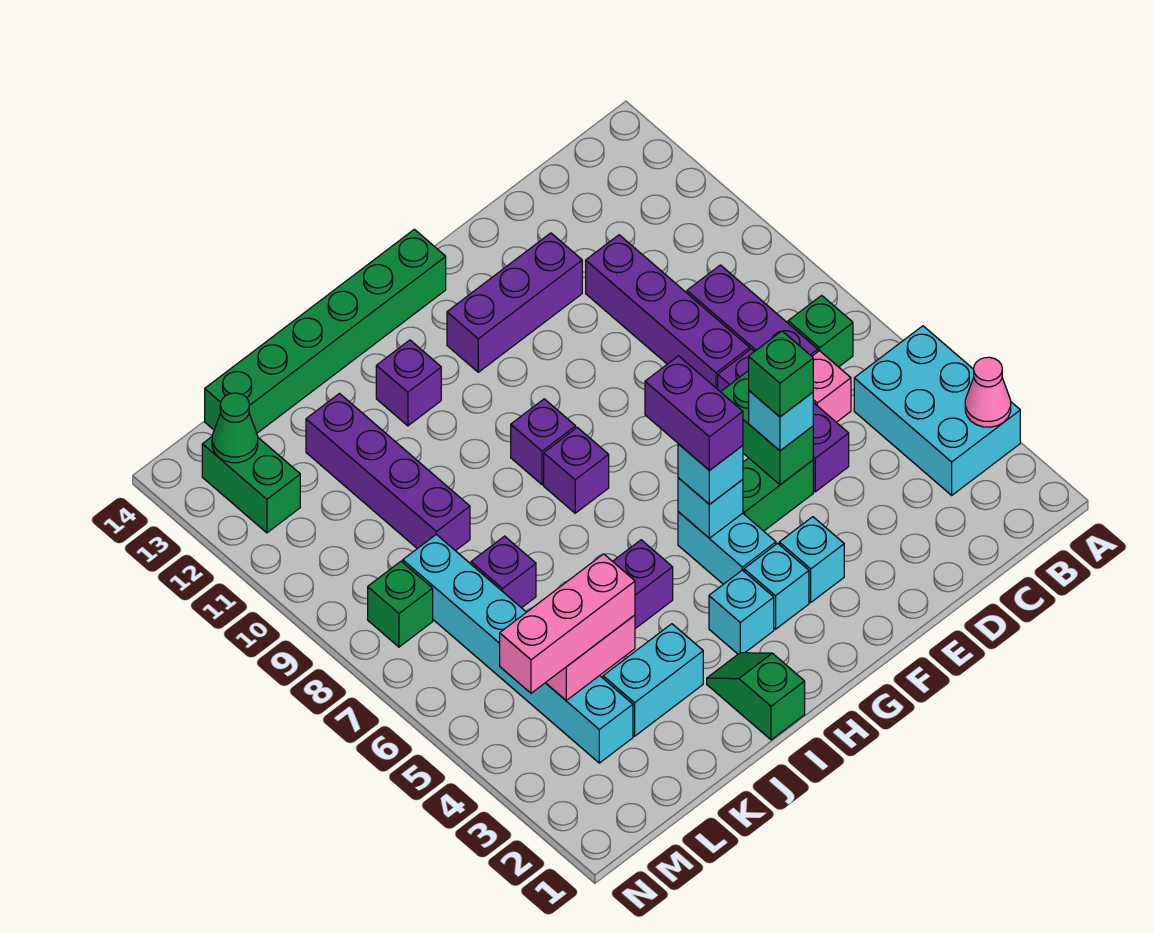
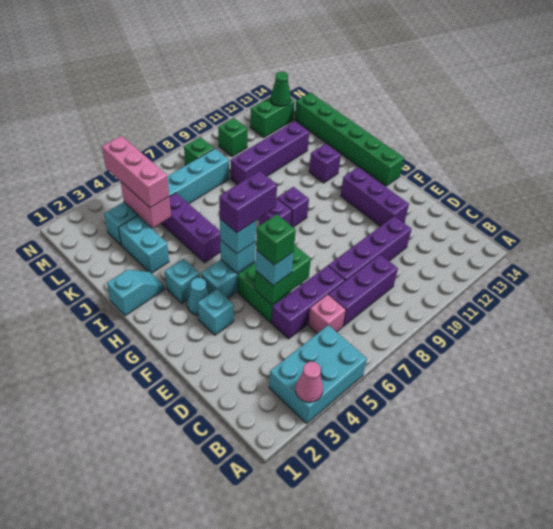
green 1x1 brick [788,295,853,367] -> green 1x1 brick moved to [218,118,248,157]
cyan 1x1 brick [744,543,809,629] -> cyan 1x1 cone [187,278,209,315]
green 1x2 slope [707,653,805,740] -> cyan 1x2 slope [107,270,165,316]
purple 1x1 brick [471,536,536,608] -> none

